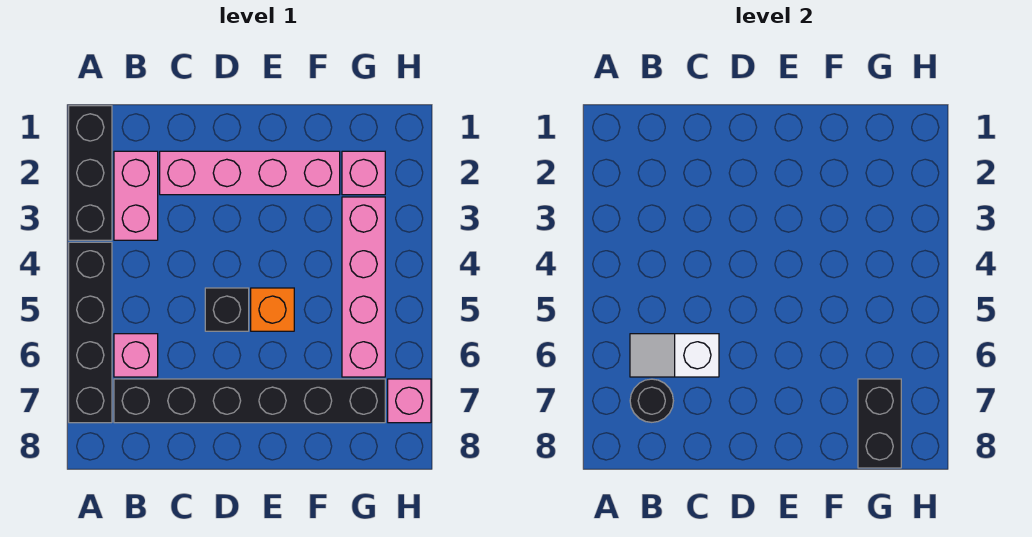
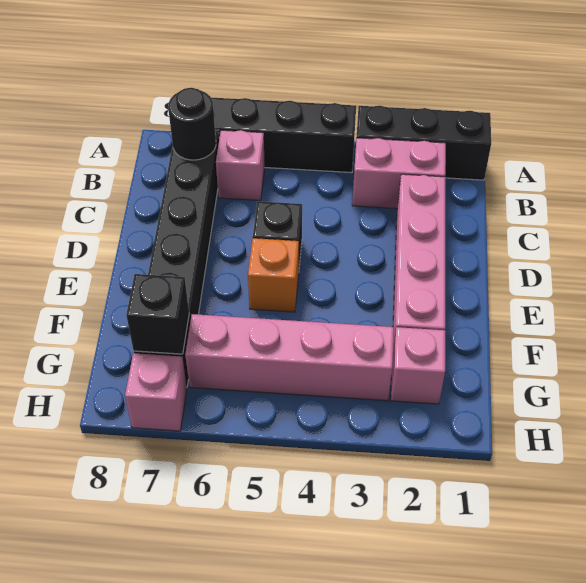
white 1x2 slope [630,334,719,377] -> none
black 1x2 brick [858,379,901,468] -> black 1x1 brick [126,274,189,354]

